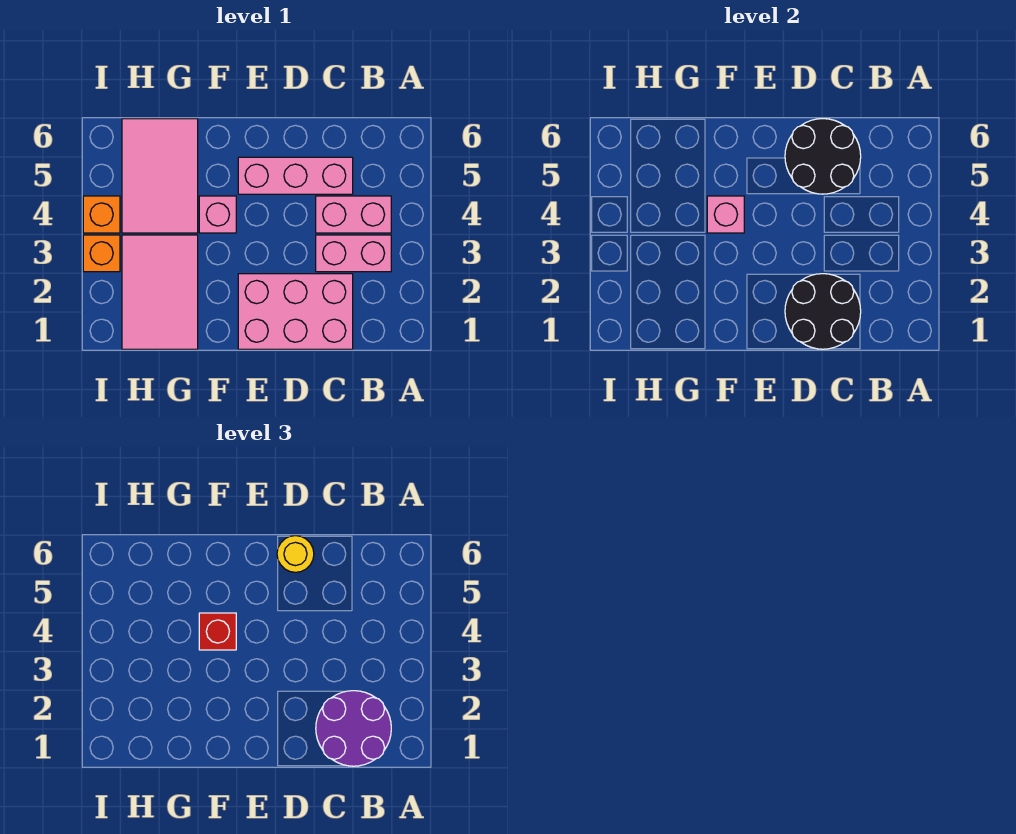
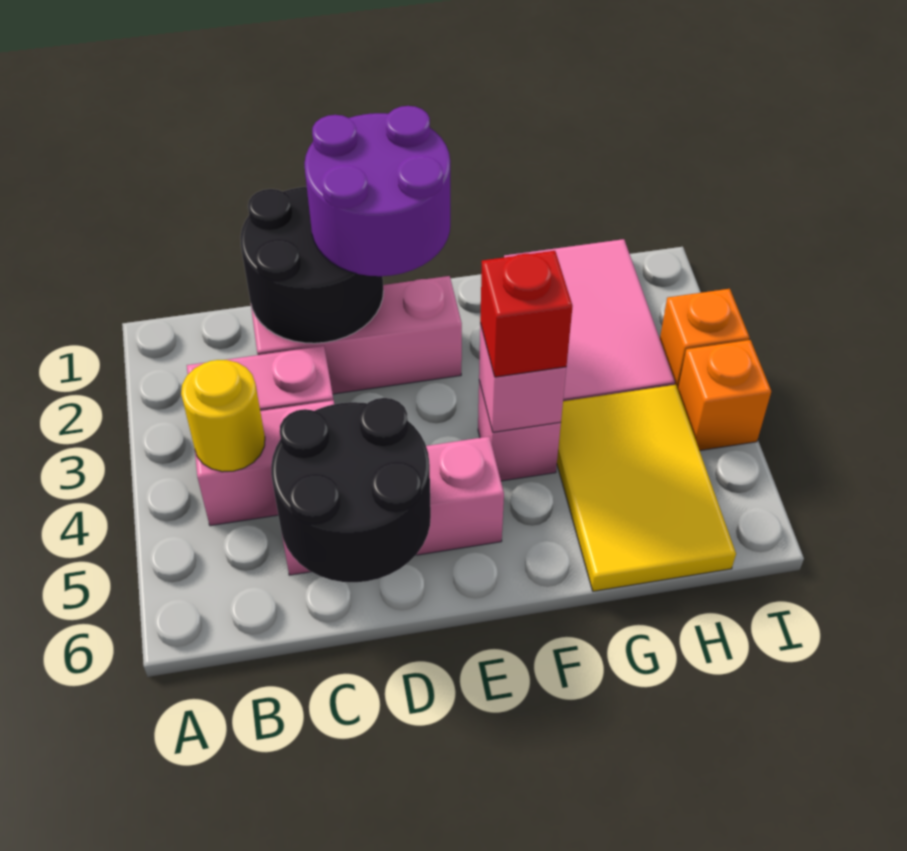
purple 2x2 round brick [316,691,391,766] -> purple 2x2 round brick moved to [304,106,450,276]
pink 2x3 brick [238,274,353,349] -> pink 1x3 brick [251,276,462,394]
yellow 1x1 round brick [277,536,314,572] -> yellow 1x1 round brick moved to [181,360,265,472]
pink 2x3 tile [122,119,198,233] -> yellow 2x3 tile [557,385,736,591]

